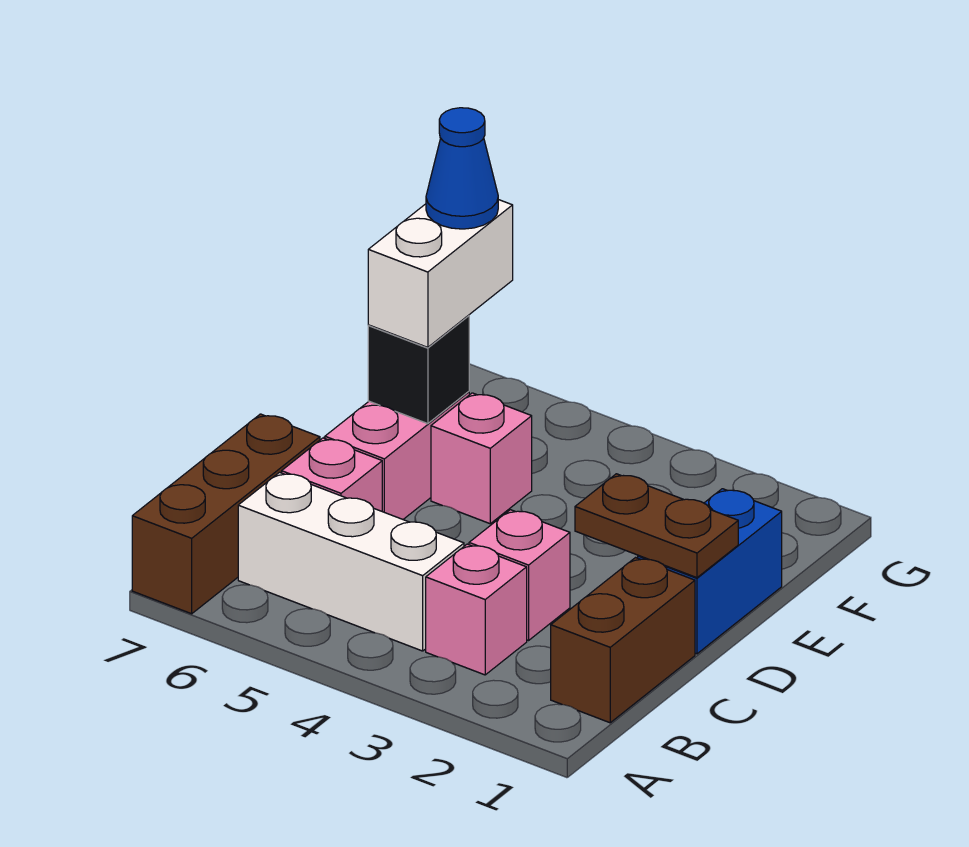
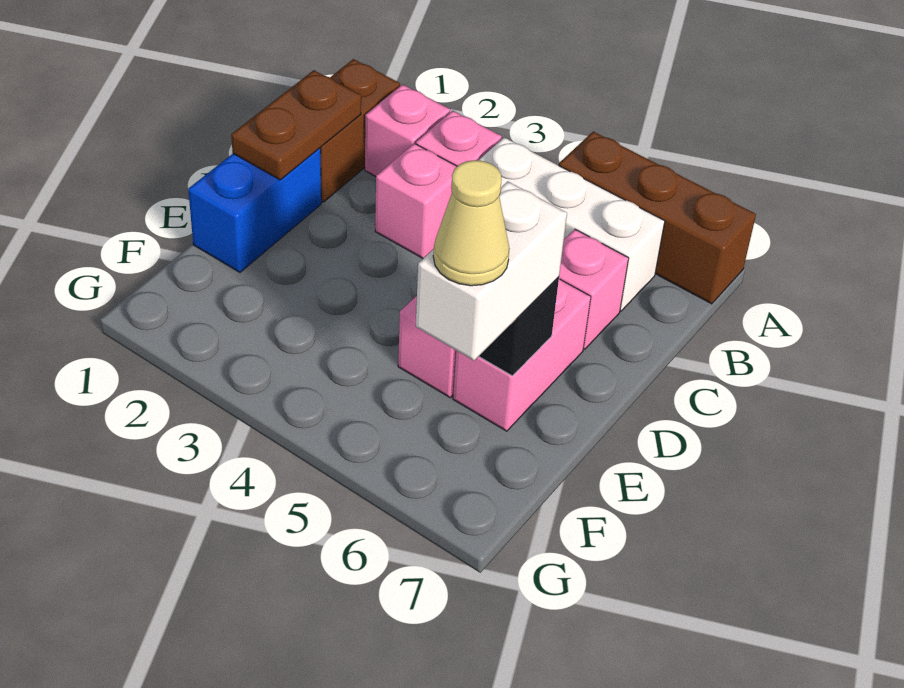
brown 1x3 brick [132,414,320,614] -> brown 1x3 brick turned to [559,132,756,304]
none -> pink 1x1 brick [365,85,450,177]
brown 1x2 plate [575,474,738,578] -> brown 1x2 plate turned to [231,70,361,180]
blue 1x1 cone [426,108,498,229] -> tan 1x1 cone [433,160,510,286]

